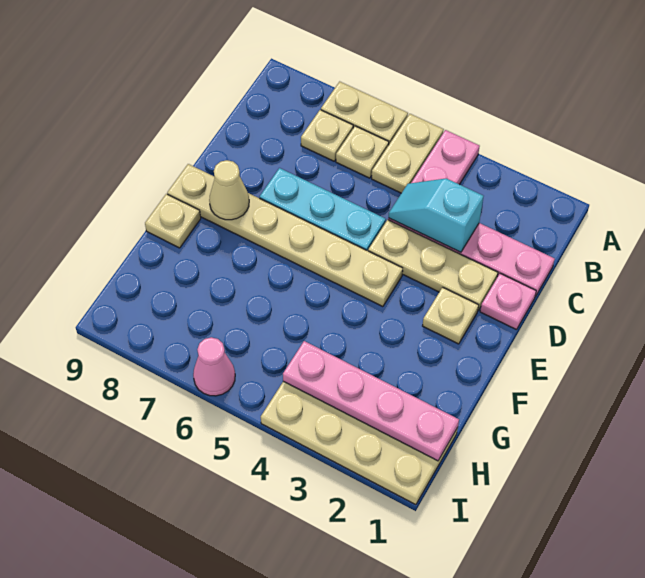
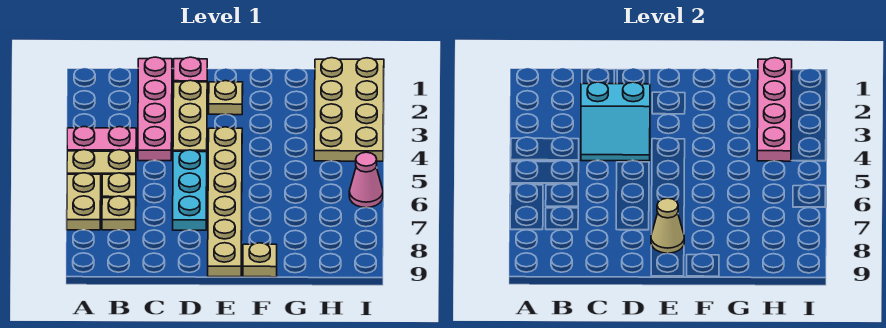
cyan 1x2 slope [389,178,483,252] -> cyan 2x2 slope [581,82,650,161]

